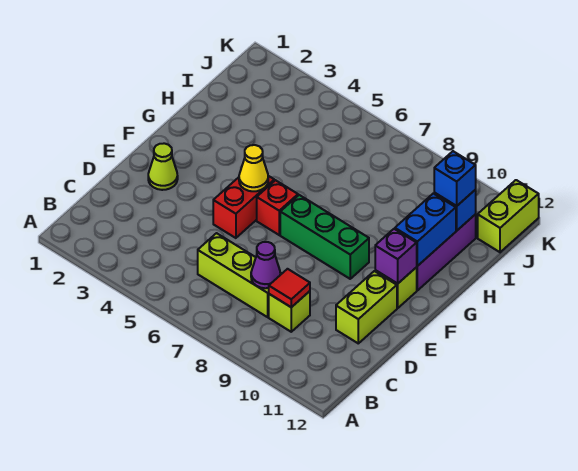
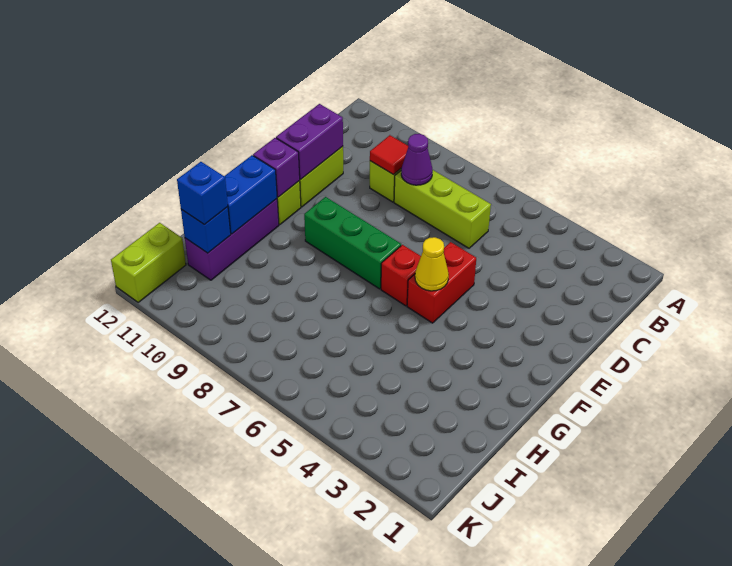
none -> purple 1x2 brick [276,104,343,179]
lime 1x1 cone [148,143,178,190] -> none

